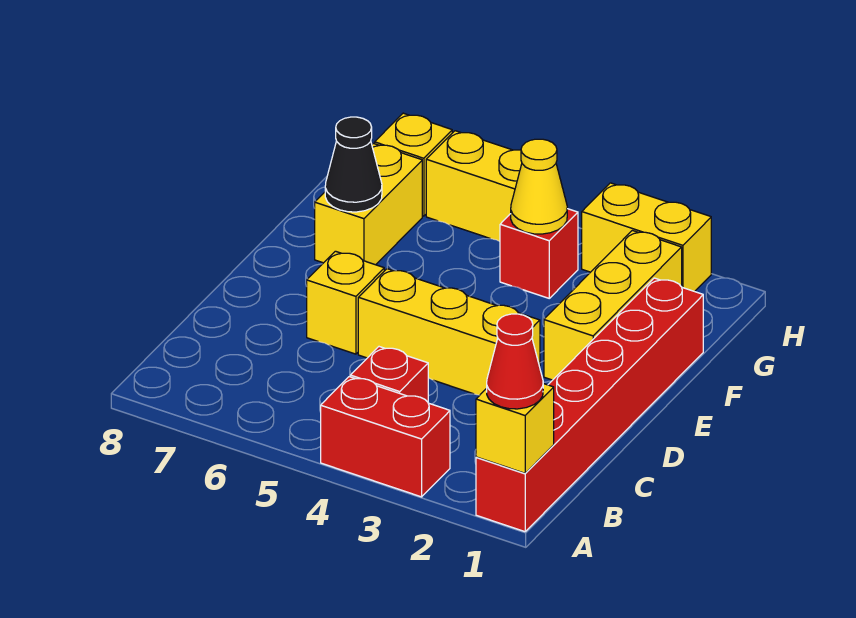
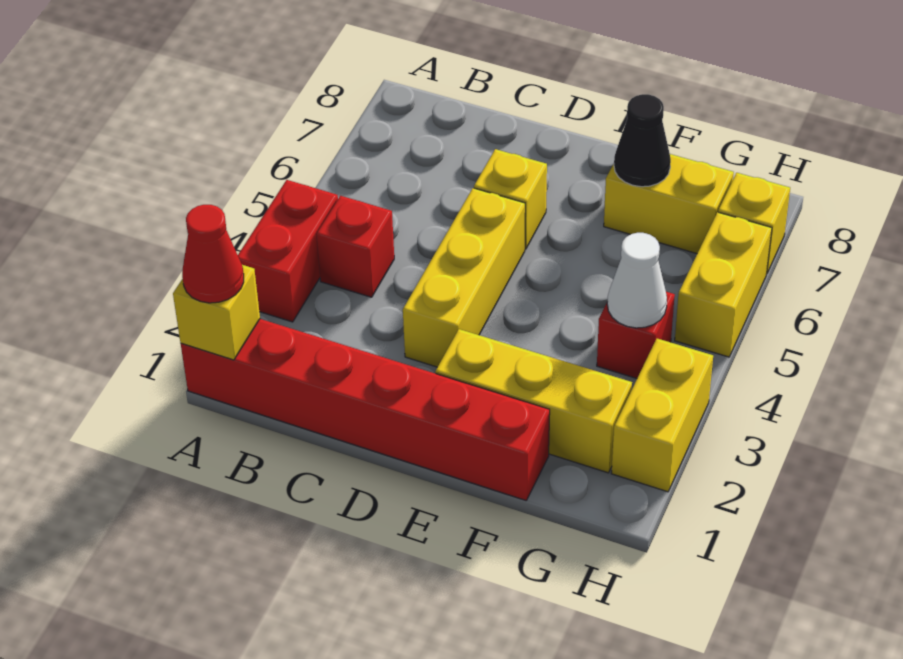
yellow 1x1 cone [511,139,567,234] -> white 1x1 cone [607,233,667,328]

